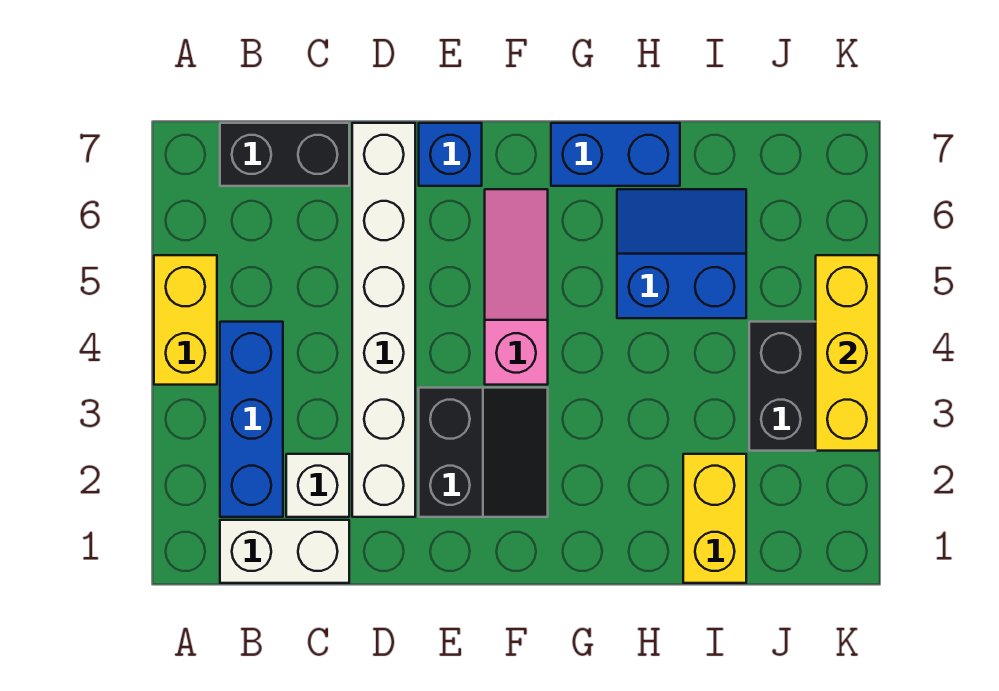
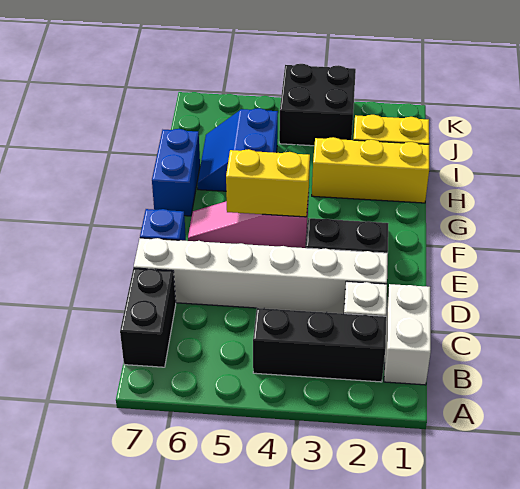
yellow 1x2 brick [154,255,217,385] -> yellow 1x2 brick moved to [226,149,310,217]
blue 1x3 brick [220,322,283,517] -> black 1x3 brick [253,308,386,382]
yellow 1x3 brick [816,255,879,451] -> yellow 1x3 brick moved to [312,137,429,203]

